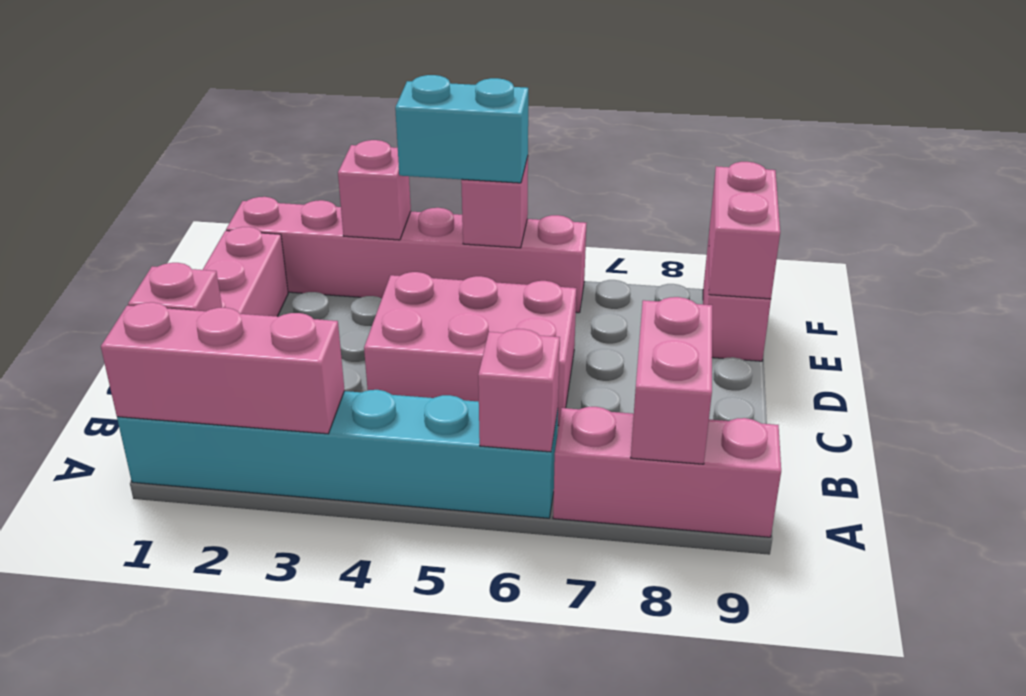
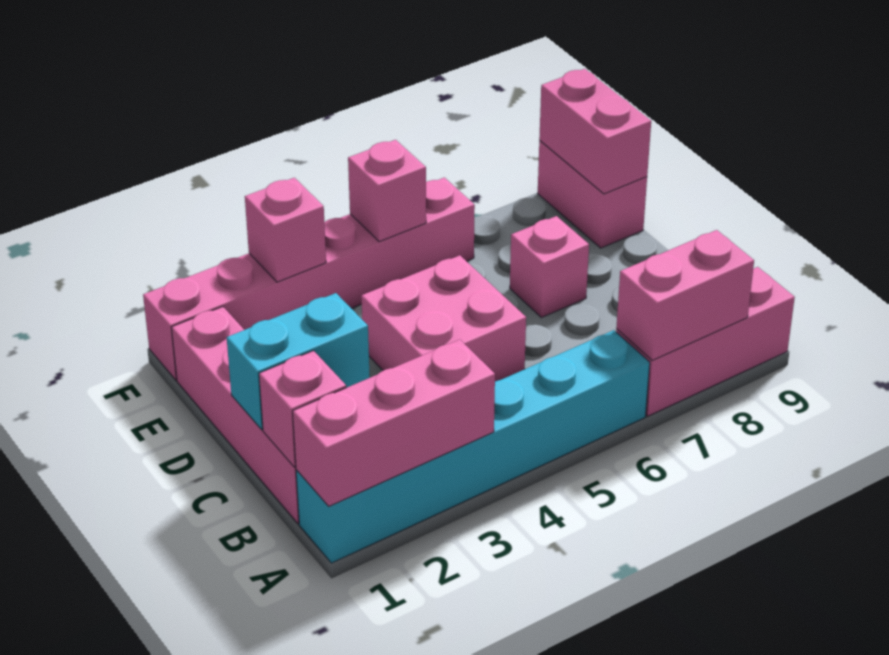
pink 1x1 brick [478,329,560,452] -> pink 1x1 brick moved to [510,216,589,317]
pink 1x2 brick [631,297,712,464] -> pink 1x2 brick turned to [616,230,754,360]
pink 2x3 brick [364,272,576,426] -> pink 2x2 brick [361,255,526,381]
cyan 1x2 brick [395,75,528,183] -> cyan 1x2 brick moved to [227,293,370,430]

